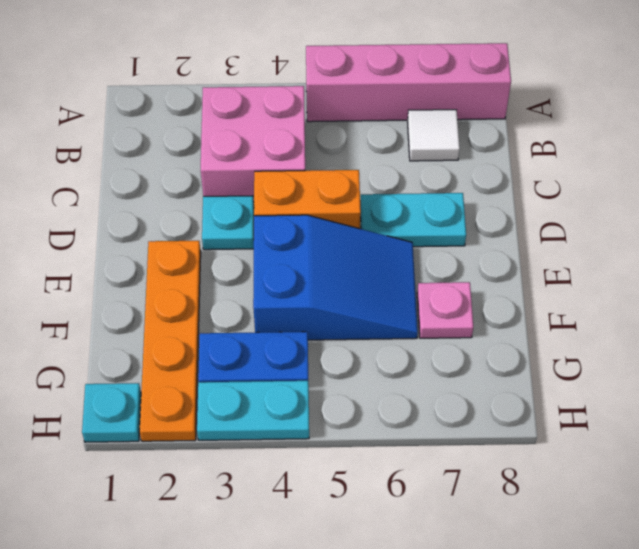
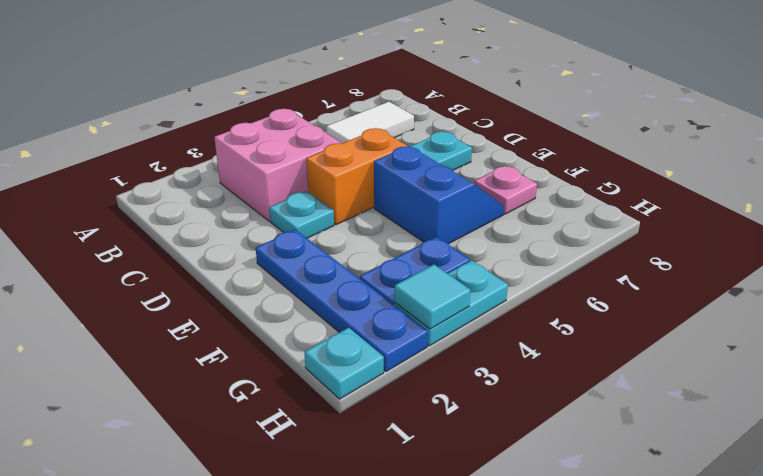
pink 1x4 brick [306,43,511,122] -> none
white 1x1 tile [407,110,460,161] -> white 1x2 tile [326,102,414,144]
orange 1x4 plate [140,241,201,441] -> blue 1x4 plate [256,230,428,372]
blue 2x3 slope [253,215,418,340] -> blue 2x2 slope [374,146,504,244]
none -> cyan 1x1 tile [394,265,470,329]

